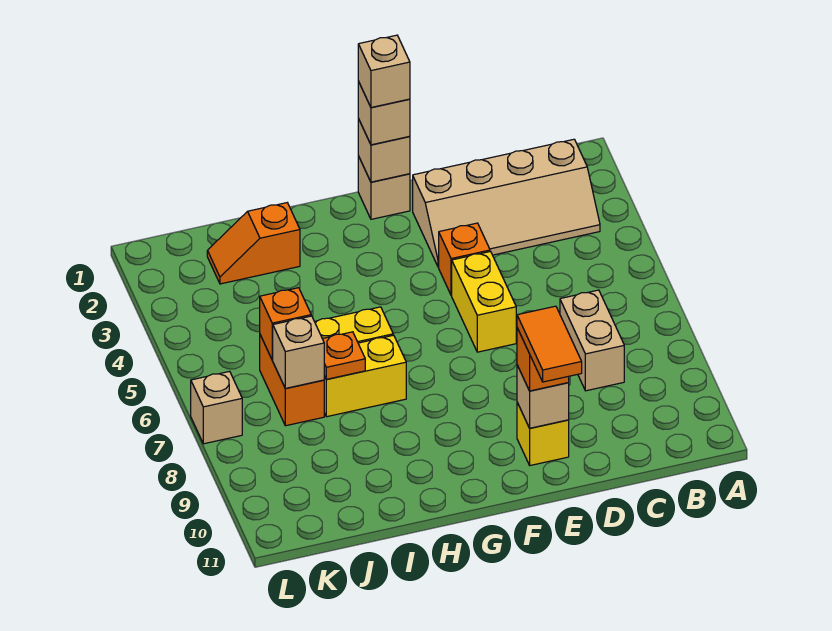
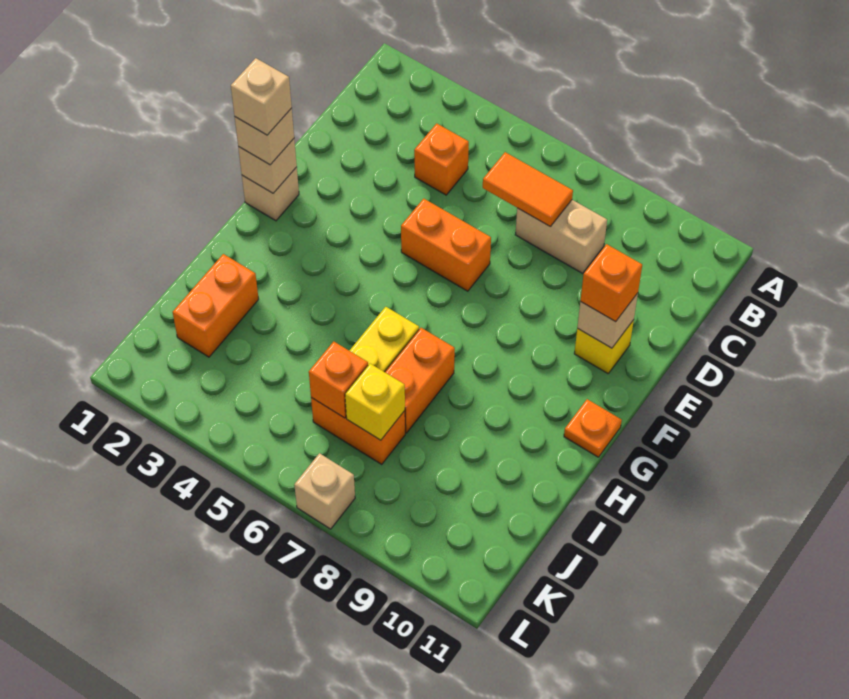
tan 2x4 slope [413,139,600,267] -> none
orange 1x1 brick [439,223,490,295] -> orange 1x1 brick moved to [414,124,469,195]
yellow 1x2 brick [452,252,516,352] -> orange 1x2 brick [401,199,491,291]
orange 1x2 tile [517,306,582,382] -> orange 1x2 tile moved to [483,152,573,226]
yellow 1x2 brick [324,335,406,417] -> orange 1x2 brick [385,328,455,433]
orange 1x2 slope [207,203,300,284] -> orange 1x2 brick [173,254,259,357]
orange 1x1 plate [323,332,365,379] -> orange 1x1 plate moved to [564,399,622,457]
tan 1x1 brick [273,316,324,388] -> yellow 1x1 brick [345,364,405,440]

